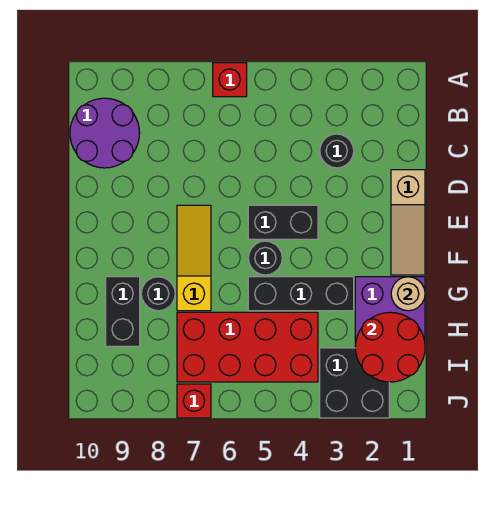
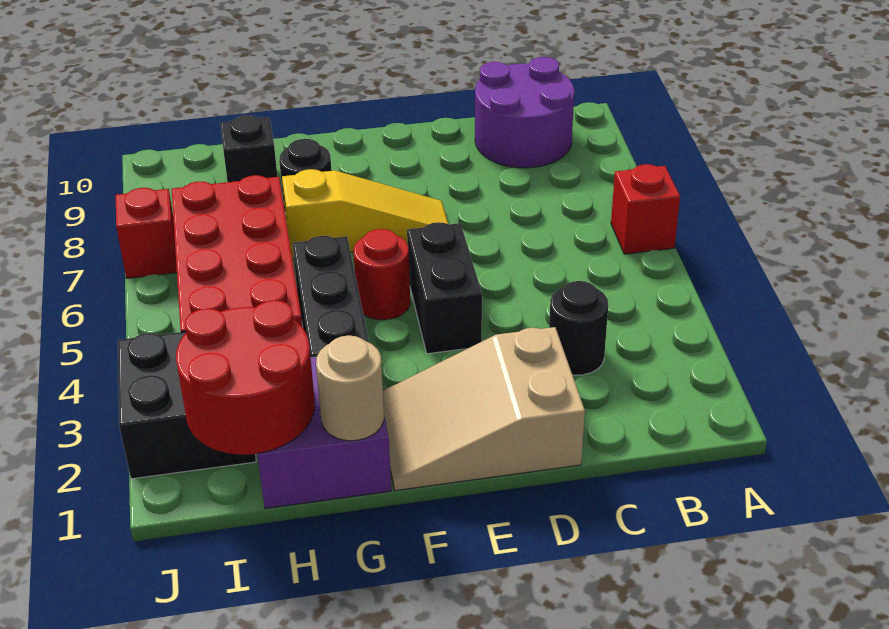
tan 1x3 slope [391,170,425,275] -> tan 2x3 slope [383,327,585,491]
black 1x1 round brick [248,241,282,275] -> red 1x1 round brick [353,229,410,320]
black 1x2 brick [106,277,140,346] -> black 1x1 brick [220,115,277,182]

